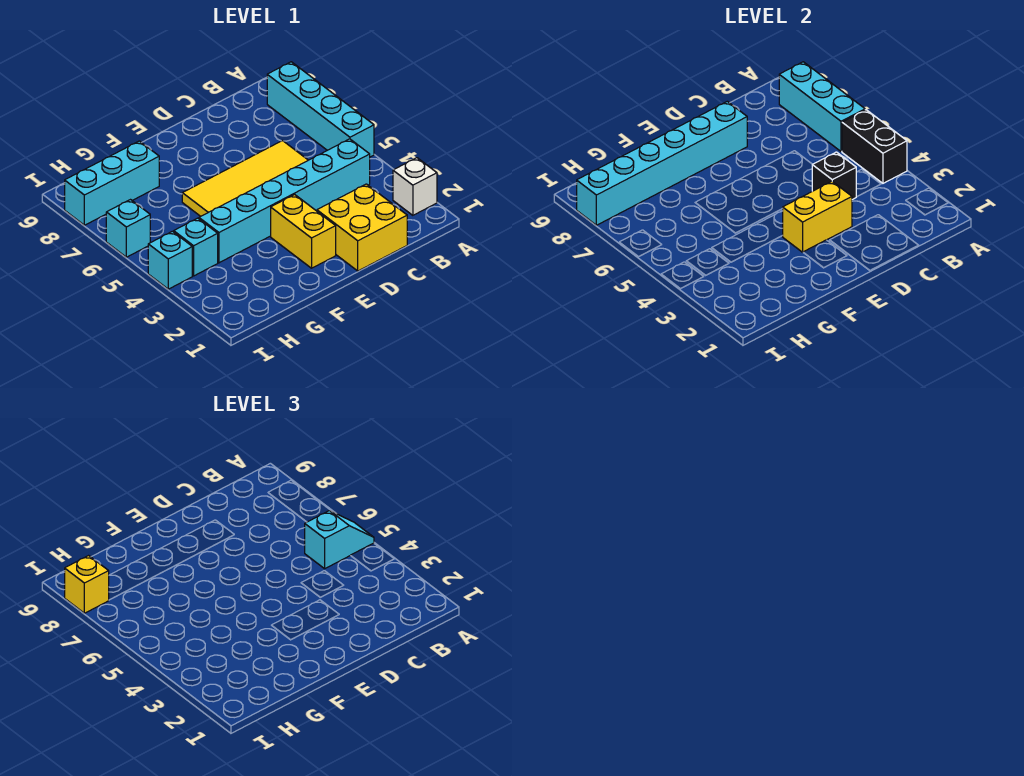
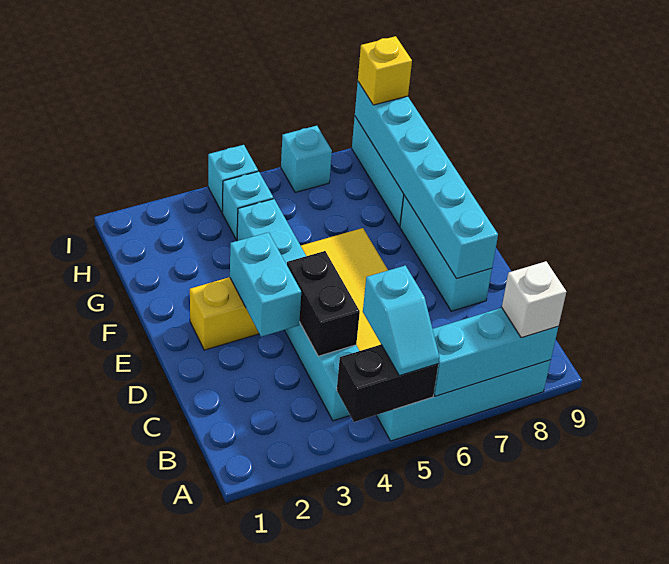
white 1x1 brick [393,158,437,215] -> white 1x1 brick moved to [502,261,566,338]
yellow 2x2 brick [317,184,407,271] -> none
black 1x1 brick [812,152,856,200] -> black 1x2 brick [287,251,360,356]
yellow 1x2 brick [782,181,852,252] -> cyan 1x2 brick [230,232,301,337]
none -> cyan 1x3 brick [400,196,492,311]

